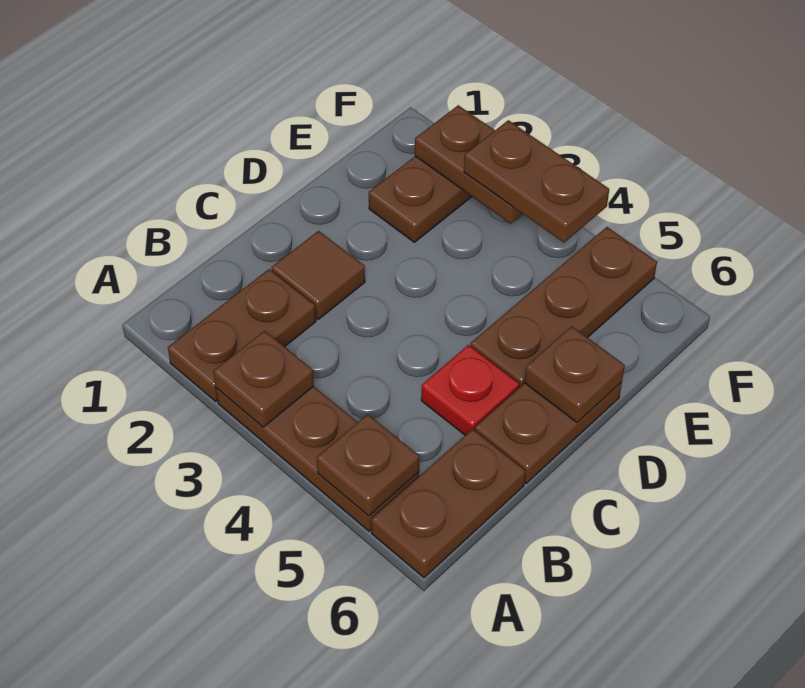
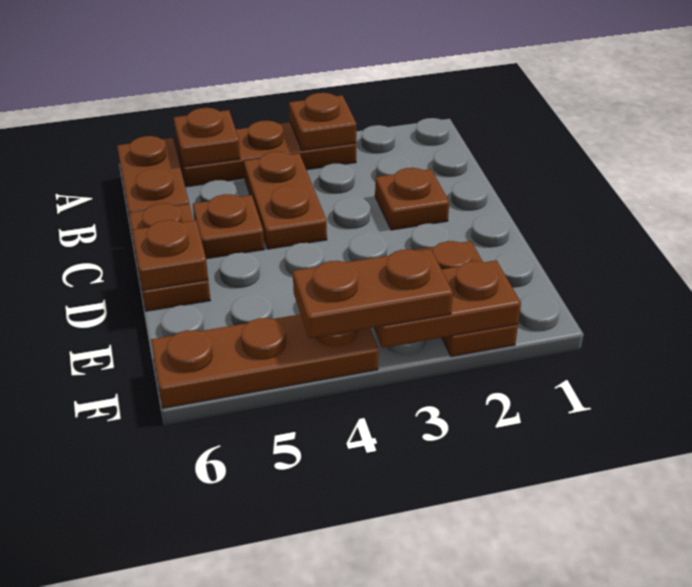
brown 1x2 plate [168,269,316,402] -> brown 1x2 plate moved to [244,152,327,249]
brown 1x1 tile [271,231,365,319] -> brown 1x1 plate [375,168,449,230]
red 1x1 plate [421,345,519,435] -> brown 1x1 plate [193,194,264,259]
brown 1x3 plate [471,227,657,388] -> brown 1x3 plate turned to [151,314,379,408]

